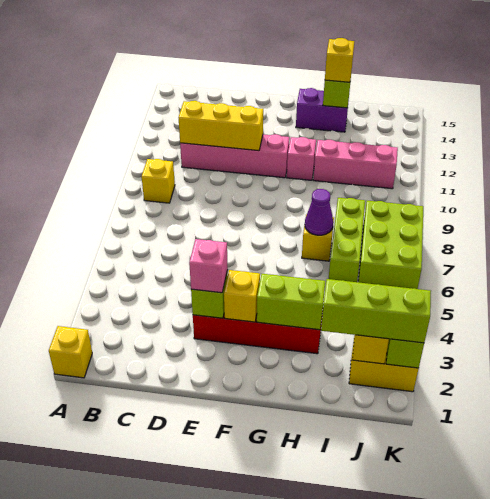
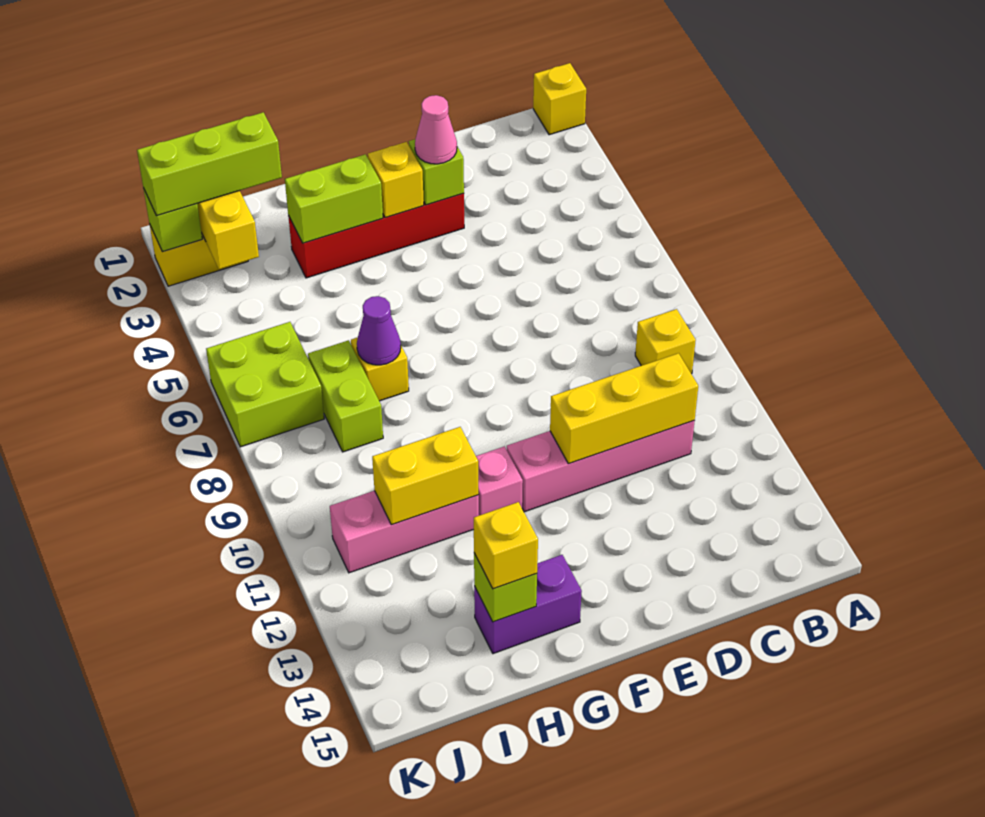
pink 1x1 brick [189,239,228,293] -> pink 1x1 cone [415,95,457,164]
none -> yellow 1x2 brick [372,427,478,525]
lime 1x3 brick [329,198,365,282] -> lime 1x2 brick [308,340,383,452]
lime 2x3 brick [358,201,423,289] -> lime 2x2 brick [206,322,324,447]

